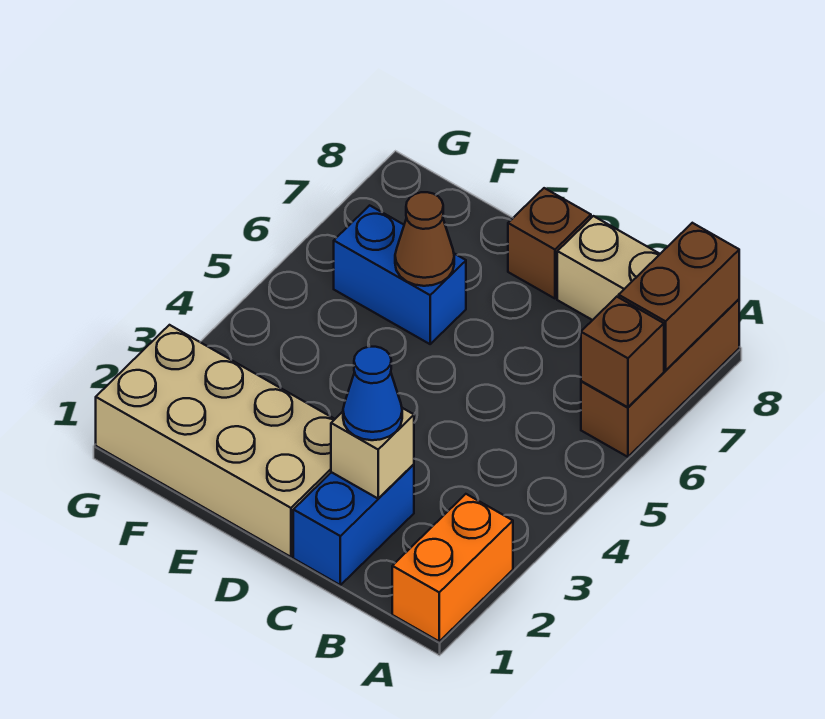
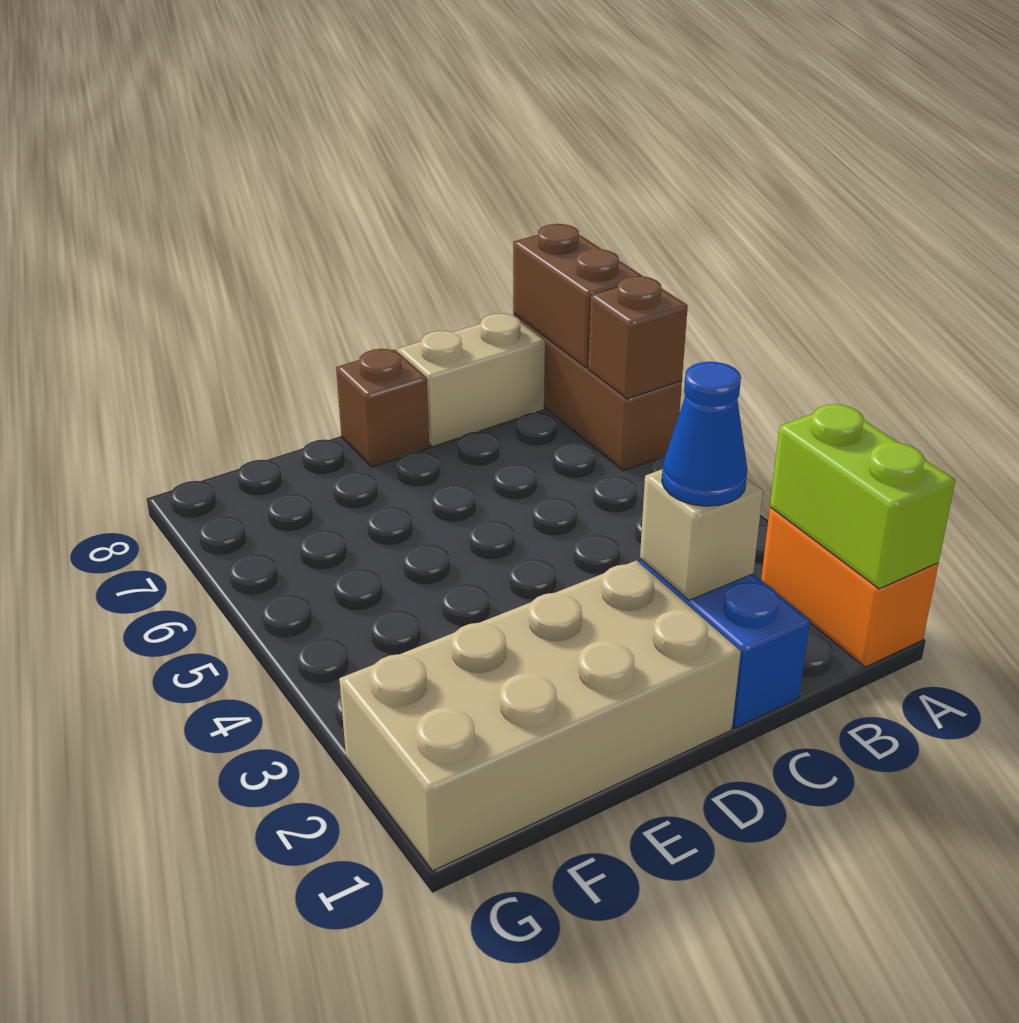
none -> lime 1x2 brick [770,404,955,589]
blue 1x2 brick [334,205,466,344] -> none
brown 1x1 cone [395,192,454,286] -> none

